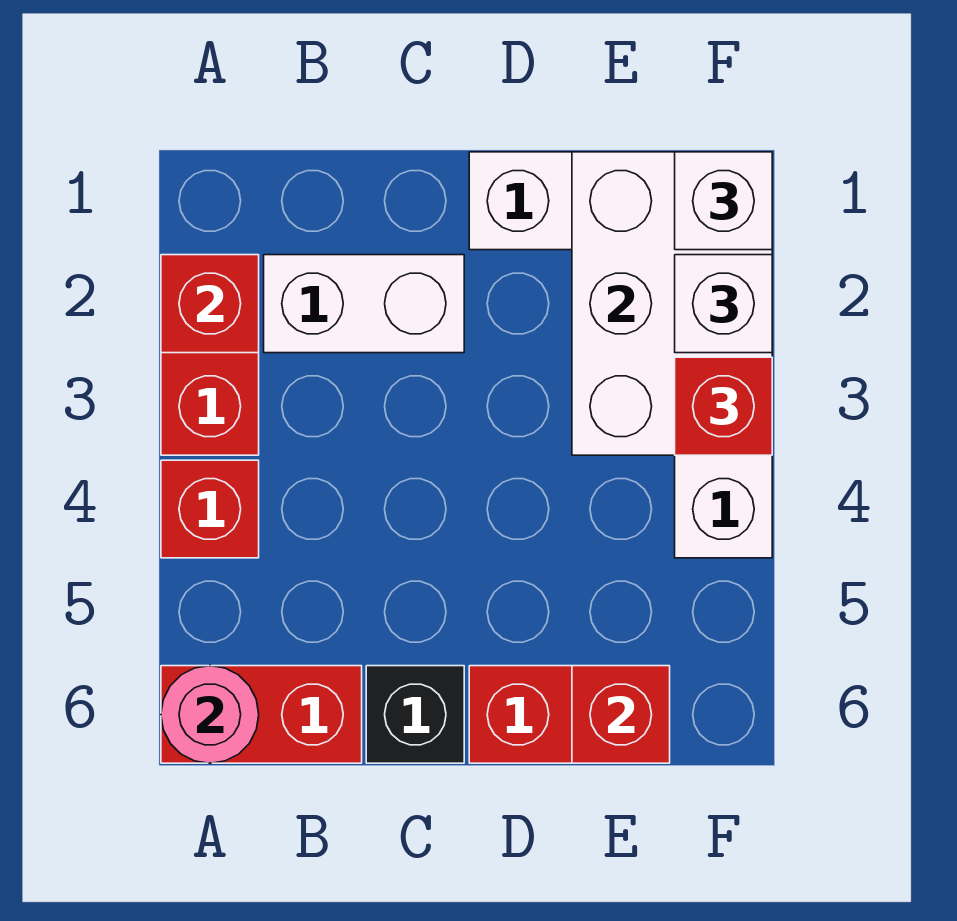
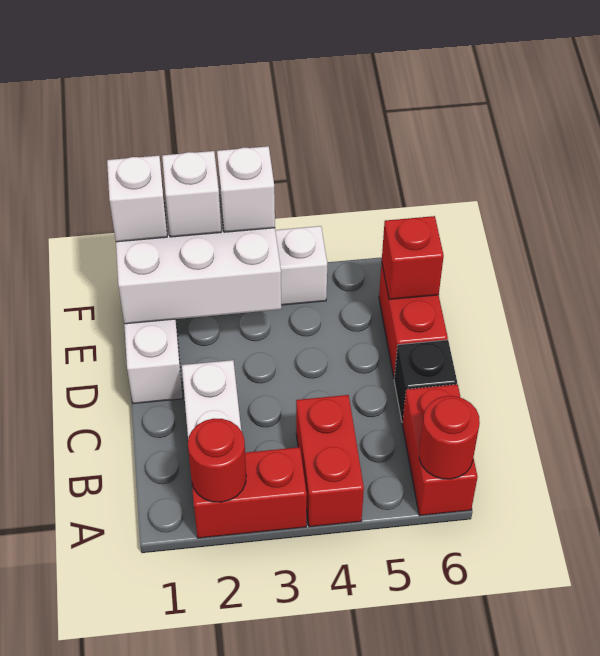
red 1x1 brick [161,255,259,353] -> red 1x1 round brick [188,419,246,502]
red 1x1 brick [161,460,259,558] -> red 1x2 brick [296,395,364,527]
pink 1x1 round brick [161,666,259,763] -> red 1x1 round brick [419,396,480,479]
red 1x1 brick [675,357,772,455] -> white 1x1 brick [217,146,275,232]

